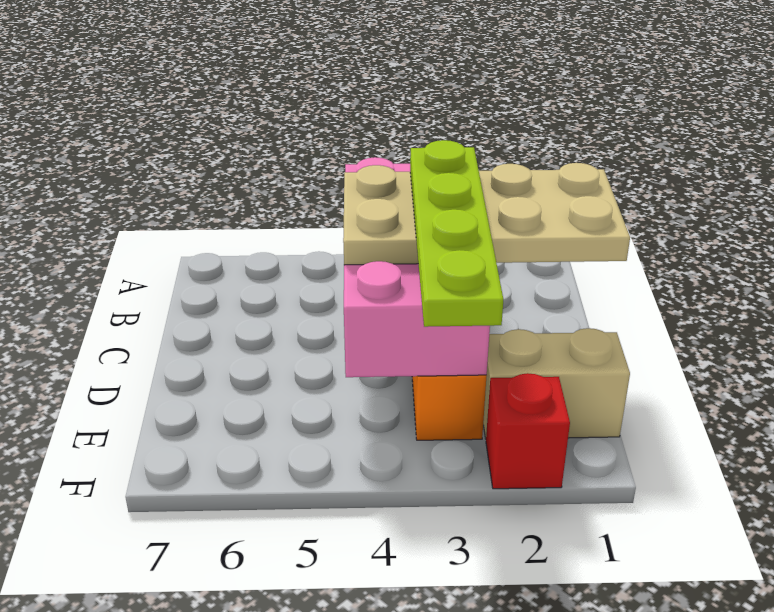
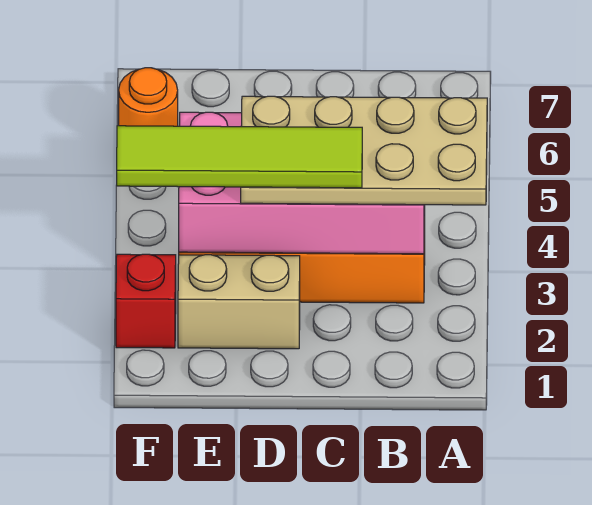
tan 2x4 plate [343,163,630,265] -> tan 2x4 plate turned to [241,96,487,205]
lime 1x4 plate [410,140,503,327] -> lime 1x4 tile [117,126,362,188]
tan 1x2 brick [483,328,630,439] -> tan 1x2 brick turned to [178,255,300,349]
none -> orange 1x1 round brick [119,68,178,126]

